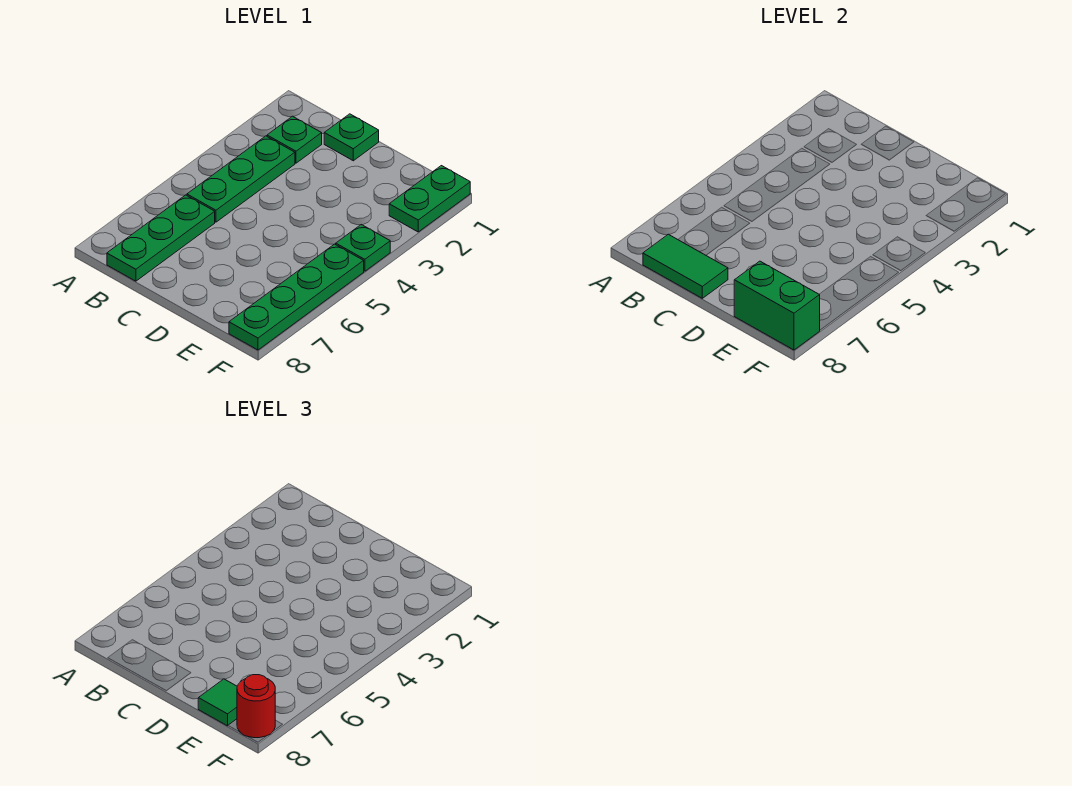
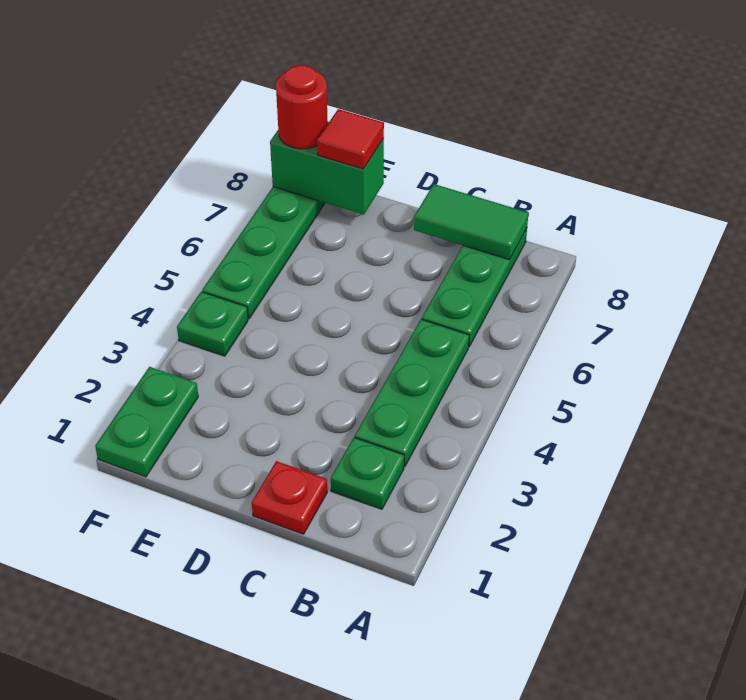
green 1x1 plate [324,114,379,161] -> red 1x1 plate [252,461,327,534]
green 1x1 tile [198,679,237,726] -> red 1x1 tile [317,109,384,169]

